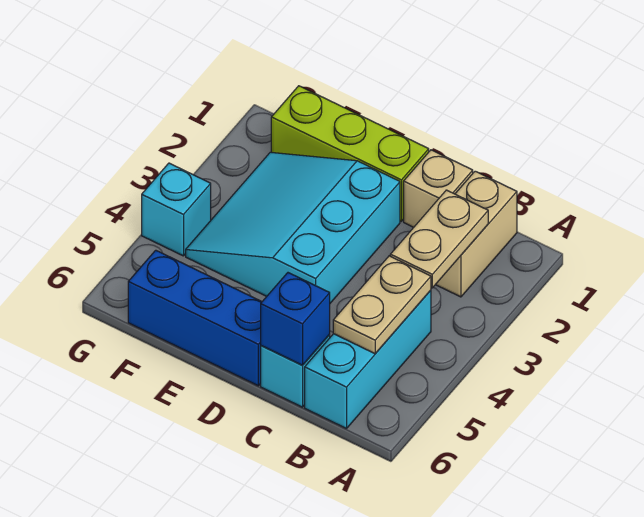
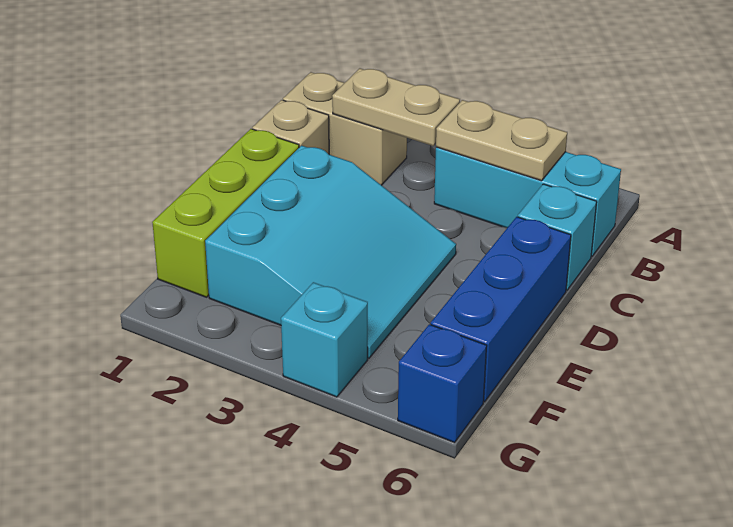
blue 1x1 brick [261,273,330,365] -> blue 1x1 brick moved to [398,324,487,443]
cyan 3x3 slope [186,152,400,303] -> cyan 3x3 slope turned to [205,146,456,358]

